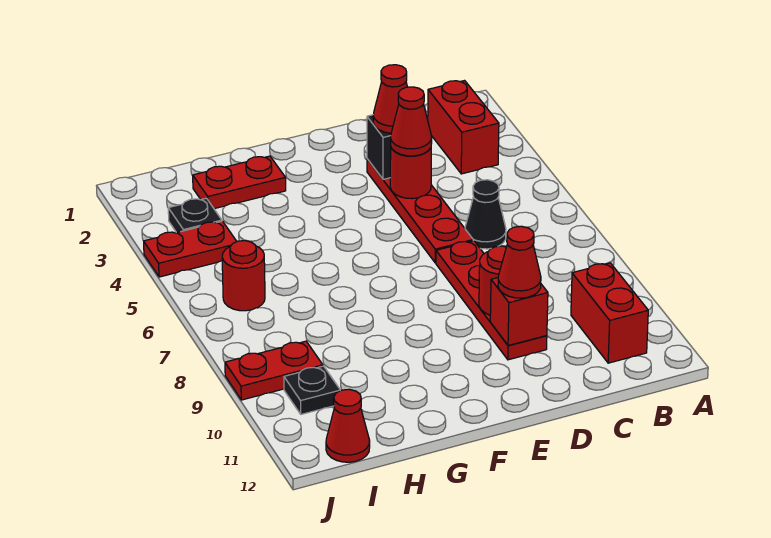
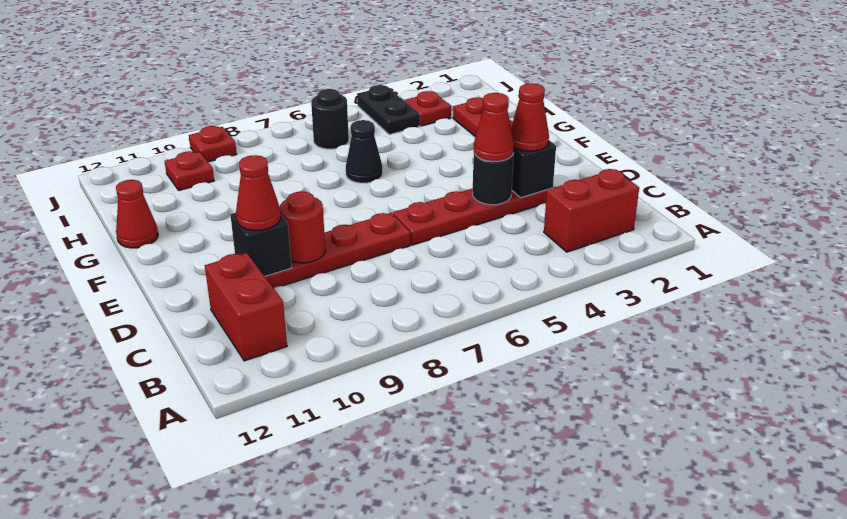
red 1x2 brick [571,263,648,363] -> red 1x2 brick turned to [205,253,287,361]
black 1x1 cone [465,180,506,249] -> black 1x1 cone moved to [346,120,382,183]
red 1x1 round brick [390,148,431,199] -> black 1x1 round brick [472,154,514,205]
red 1x1 brick [490,278,548,346] -> black 1x1 brick [230,213,292,276]
black 1x1 plate [168,198,222,233] -> red 1x1 plate [405,91,451,126]
red 1x2 plate [144,221,237,277] -> black 1x2 plate [357,85,420,135]
red 1x1 round brick [222,241,265,311] -> black 1x1 round brick [311,89,349,149]
red 1x2 plate [225,341,323,400] -> red 1x1 plate [189,126,237,162]
black 1x1 plate [284,366,340,414] -> red 1x1 plate [165,151,214,190]
red 1x1 cone [326,389,370,462] -> red 1x1 cone moved to [116,180,158,248]

